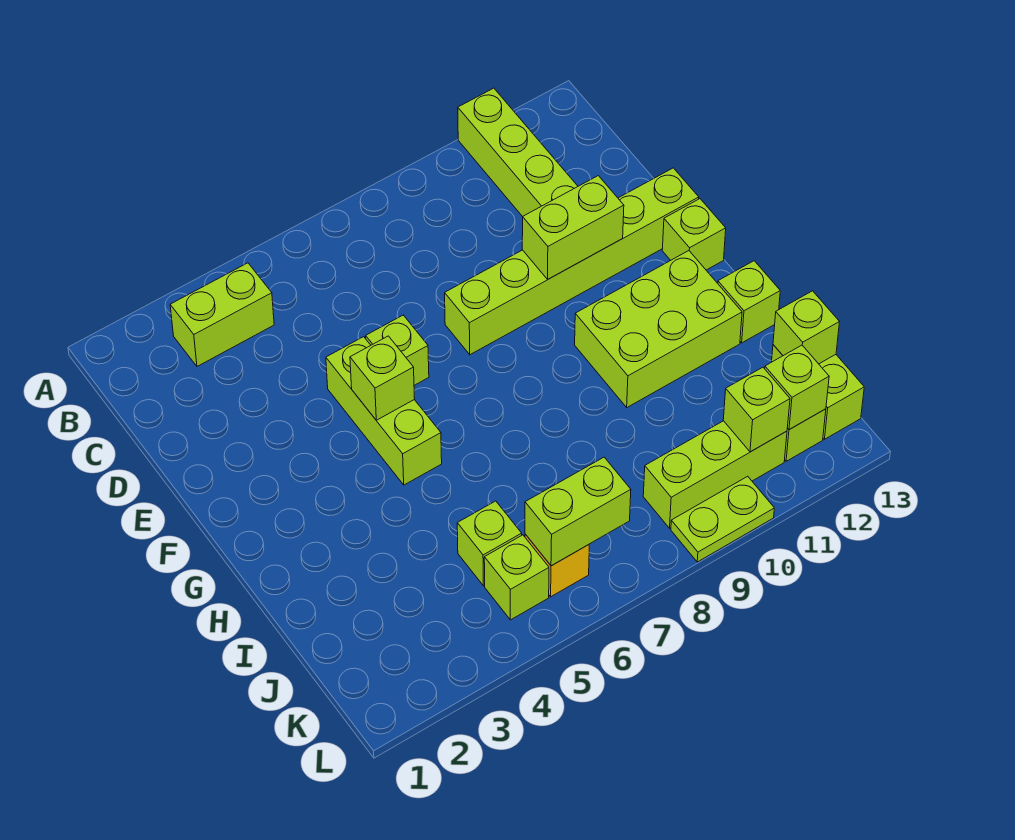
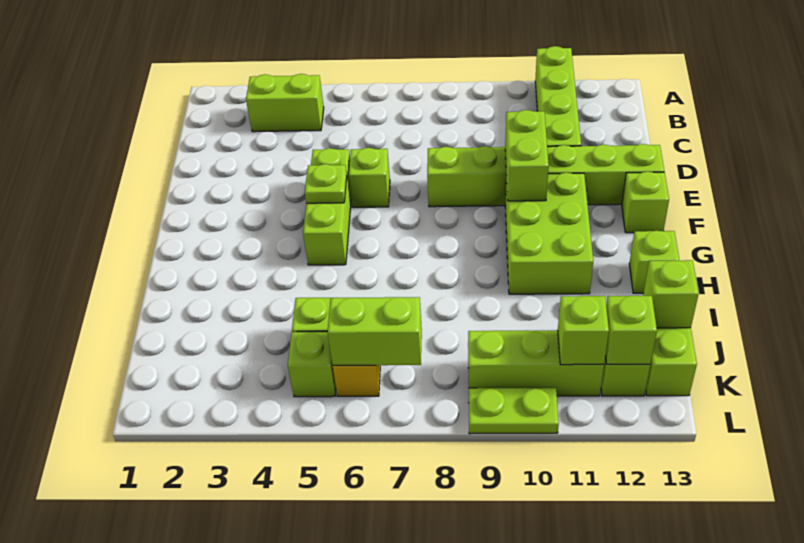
lime 1x2 brick [522,176,624,279] -> lime 1x2 brick turned to [505,110,549,201]
lime 1x1 brick [350,336,415,420] -> lime 1x1 plate [305,164,347,203]
lime 2x3 brick [575,251,742,407] -> lime 2x3 brick turned to [505,172,593,294]

